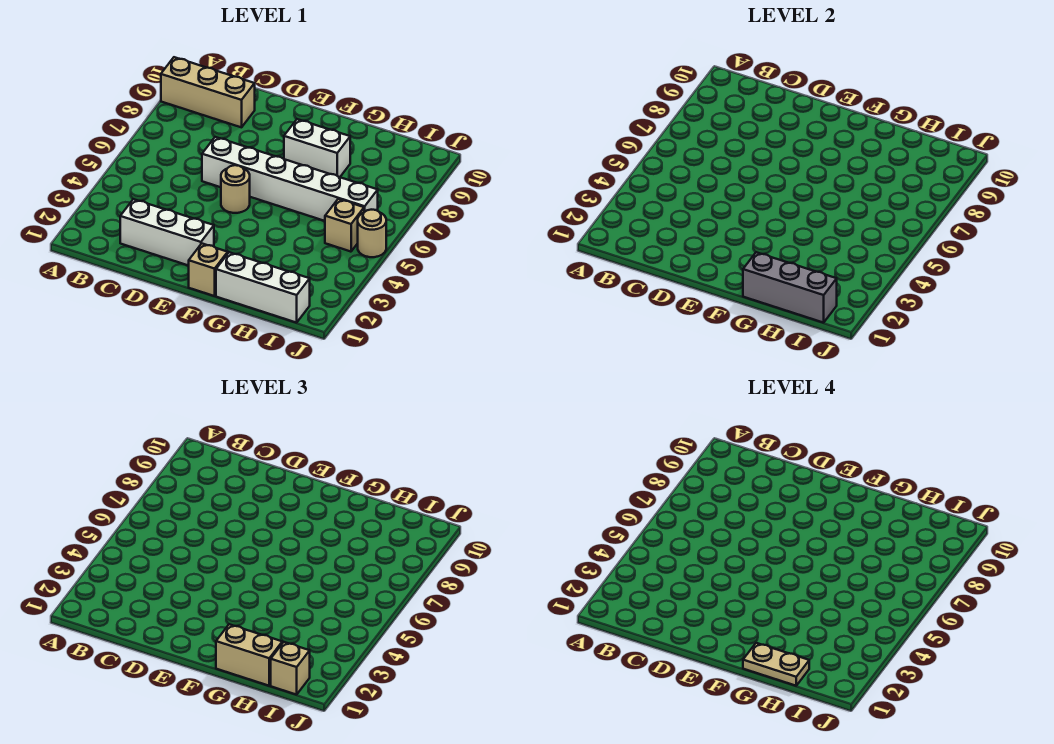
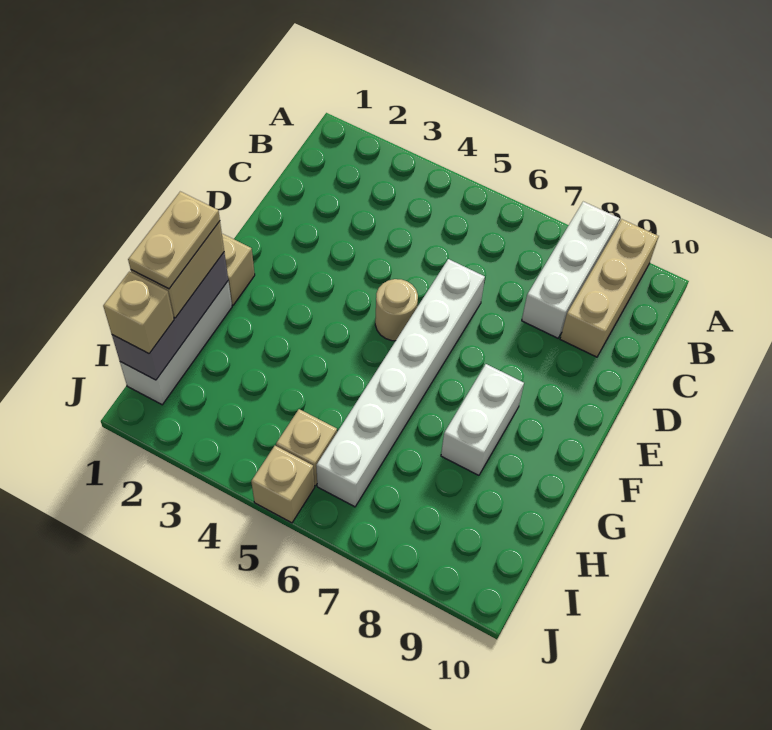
white 1x3 brick [120,199,214,266] -> white 1x3 brick moved to [522,202,620,338]
tan 1x1 round brick [358,210,386,257] -> tan 1x1 brick [251,446,314,523]

